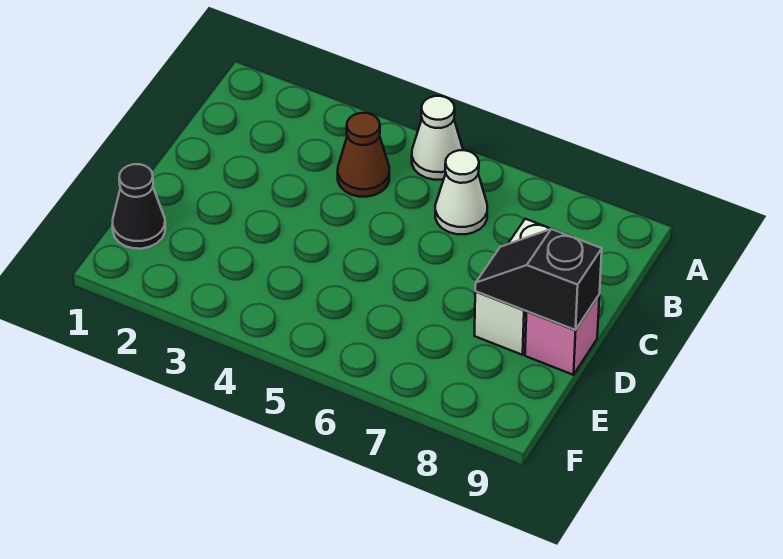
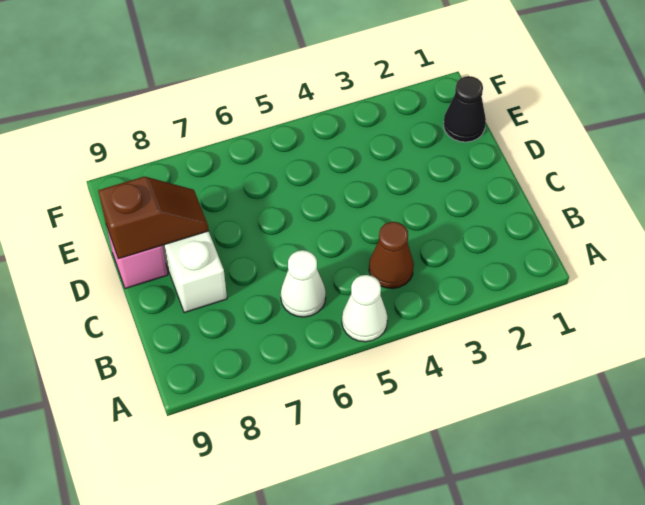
black 1x2 slope [475,229,602,330] -> brown 1x2 slope [98,177,209,259]

